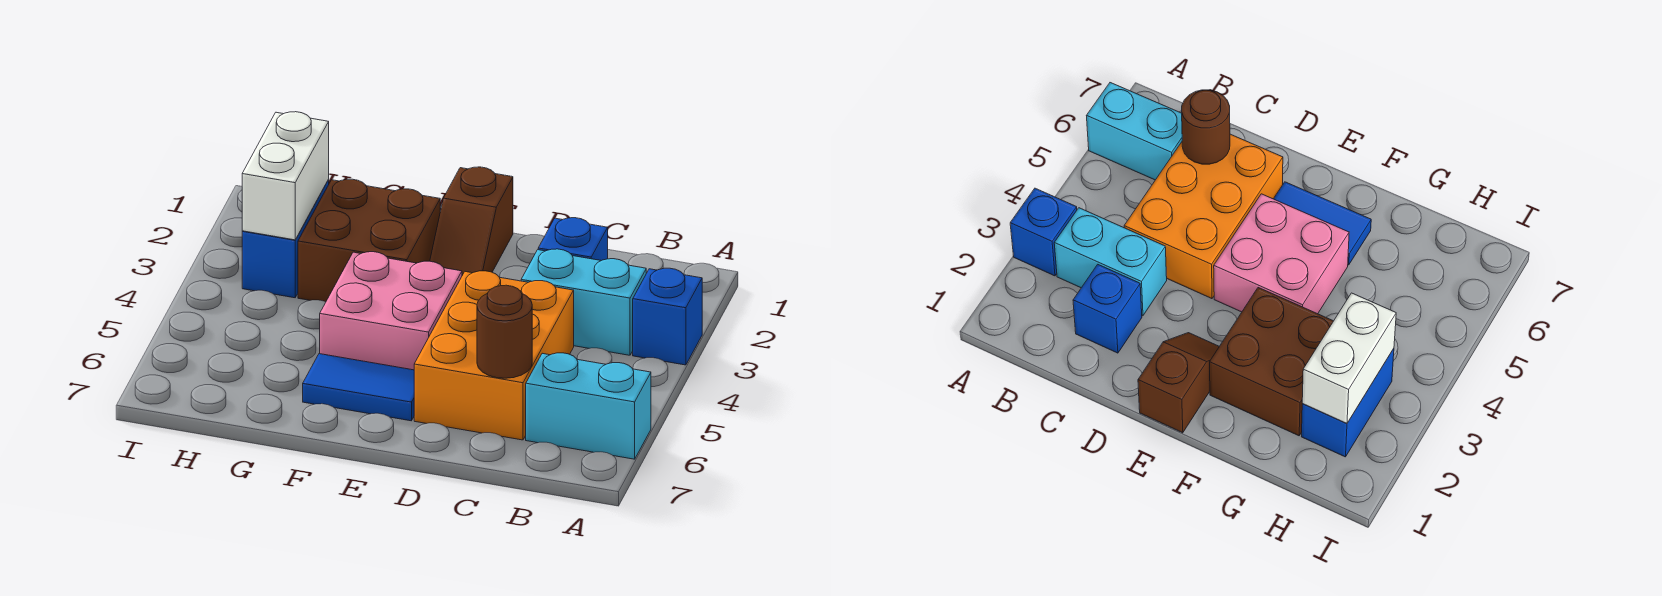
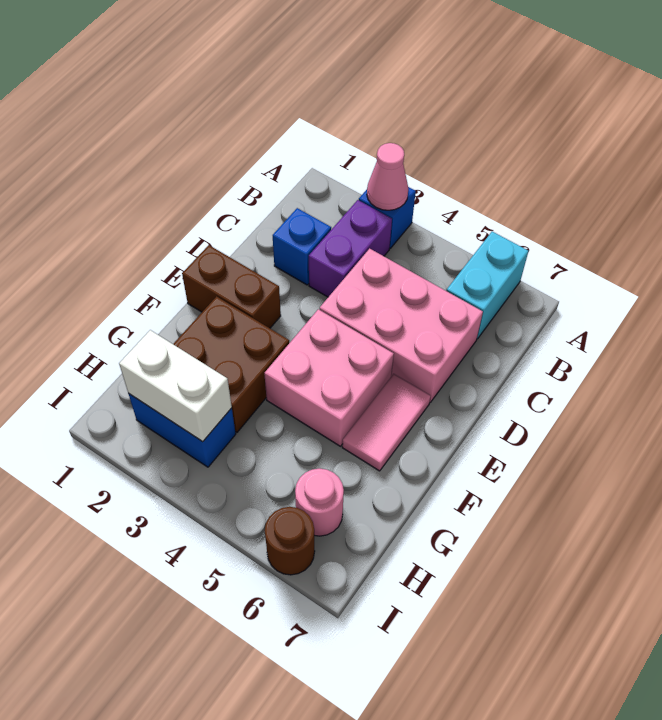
none -> pink 1x1 cone [367,143,408,210]
cyan 1x2 brick [521,249,646,355] -> purple 1x2 brick [309,200,392,297]
orange 2x3 brick [414,271,574,440] -> pink 2x3 brick [320,249,483,402]
brown 1x1 round brick [477,285,532,378] -> brown 1x1 round brick moved to [265,507,315,575]
brown 1x2 slope [430,167,513,275] -> brown 1x2 brick [182,245,281,328]
blue 1x2 tile [303,354,414,421] -> pink 1x2 tile [342,374,431,471]
none -> pink 1x1 round brick [295,468,344,536]

